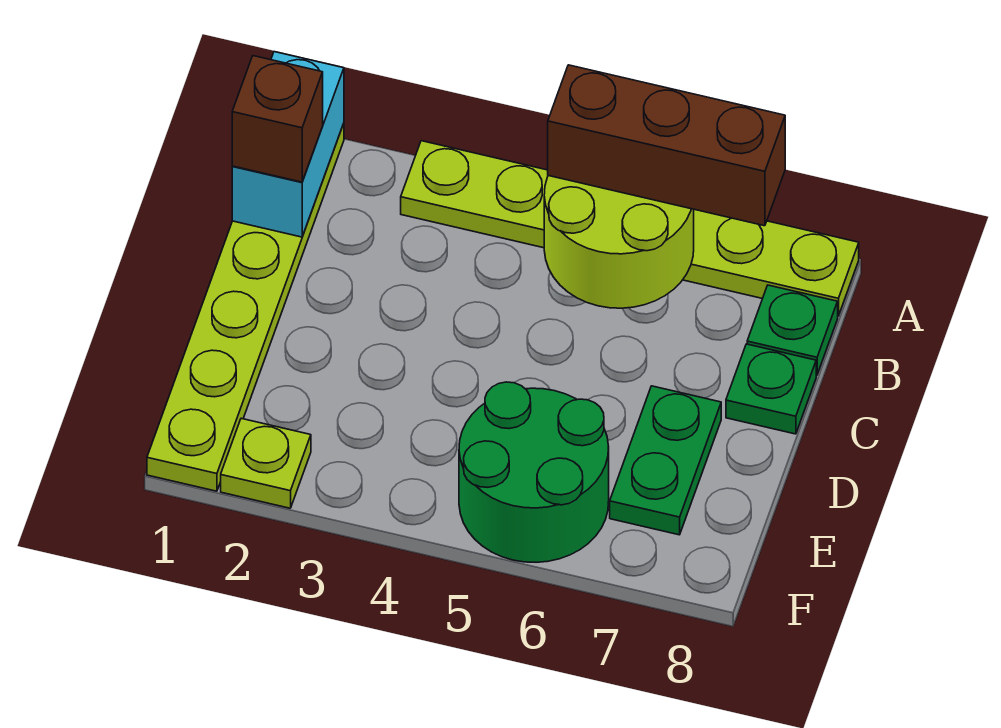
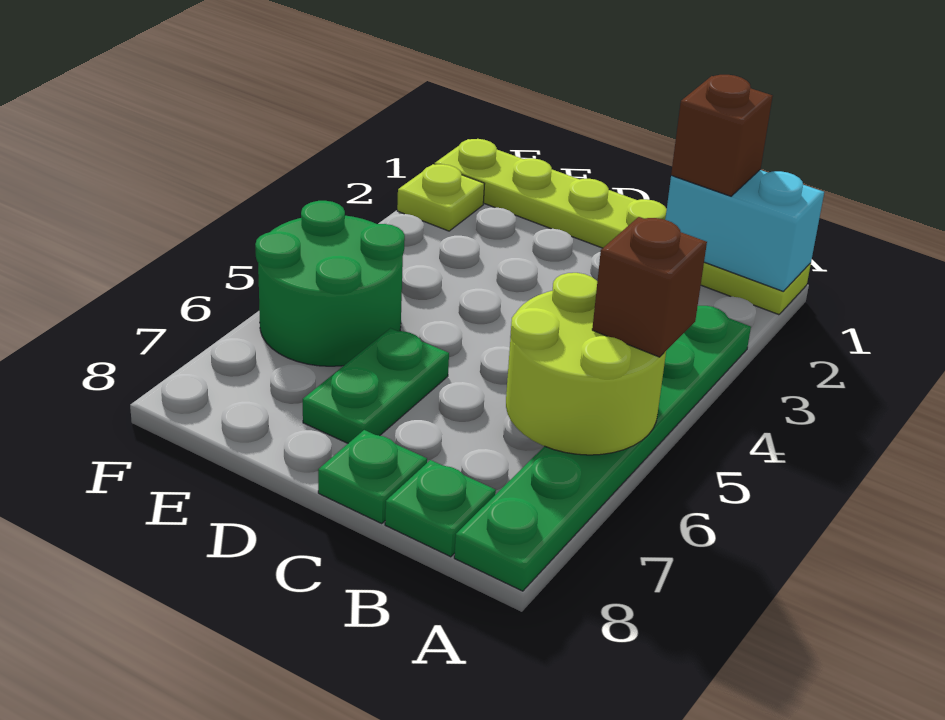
lime 1x6 plate [401,141,859,316] -> green 1x6 plate [454,306,751,591]
brown 1x3 brick [548,65,785,226] -> brown 1x1 brick [592,217,707,357]
green 1x2 plate [610,386,721,535] -> green 1x2 plate turned to [303,328,449,443]

